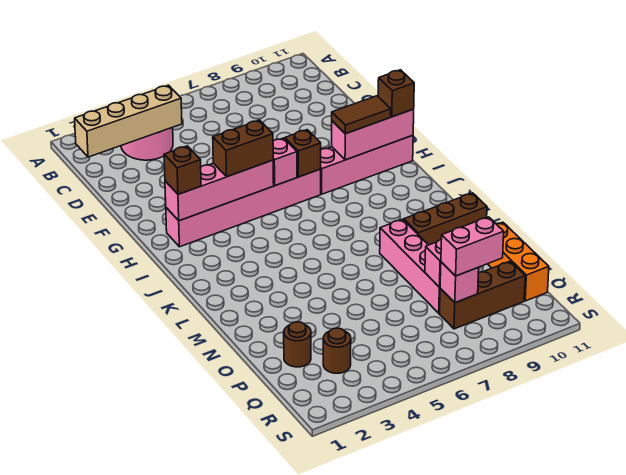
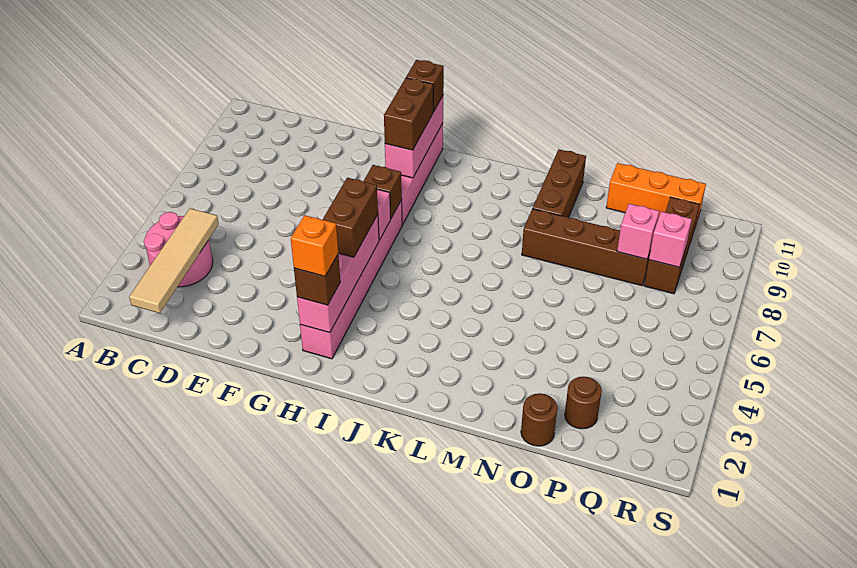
tan 1x4 brick [75,85,182,157] -> tan 1x4 tile [129,208,219,313]
none -> orange 1x1 brick [291,215,338,276]
brown 1x2 tile [332,96,391,134] -> brown 1x2 brick [384,78,434,150]
pink 1x4 brick [380,219,440,313] -> brown 1x4 brick [522,209,650,286]
brown 1x1 round brick [323,328,351,373] -> brown 1x1 round brick moved to [521,393,558,446]
pink 1x2 brick [441,217,504,276] -> none

